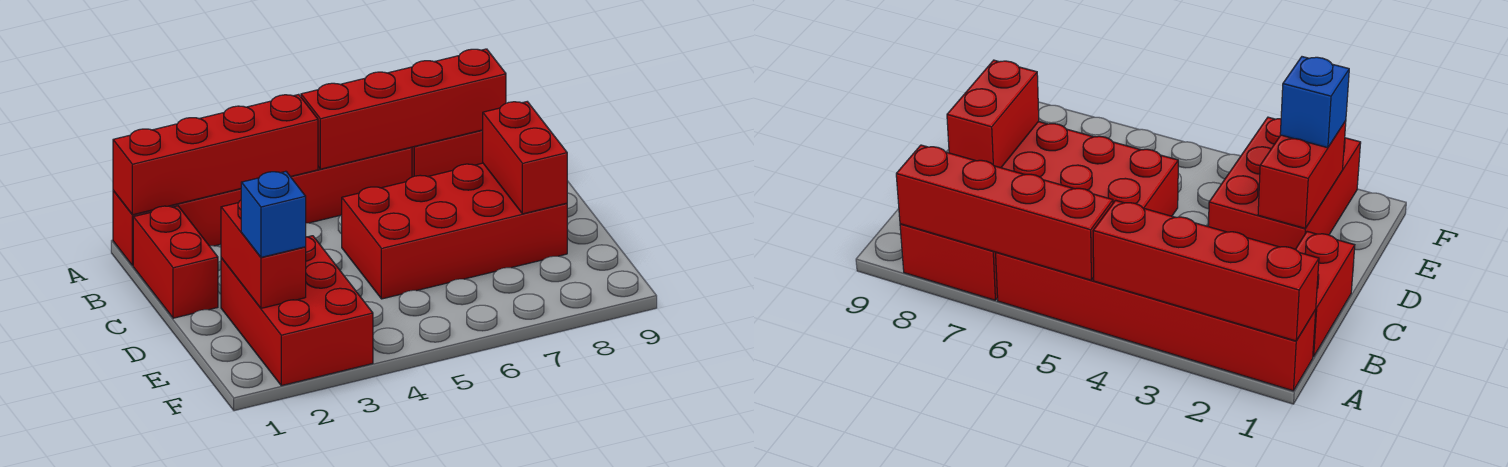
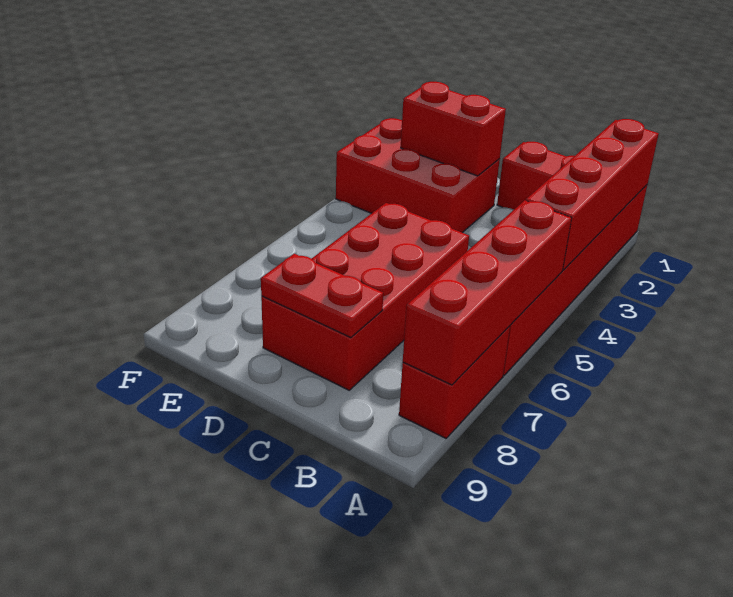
red 1x2 brick [483,102,567,214] -> red 1x2 plate [261,254,383,338]
blue 1x1 brick [241,171,306,257] -> none

